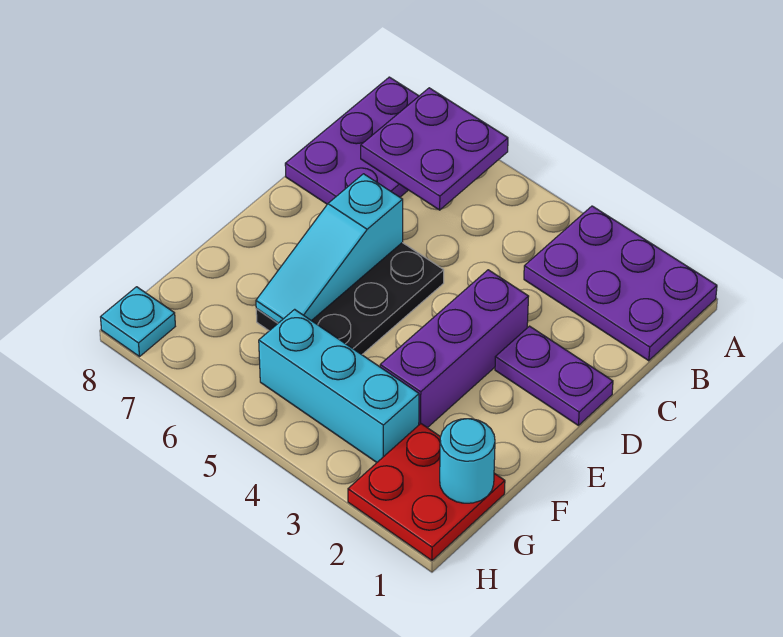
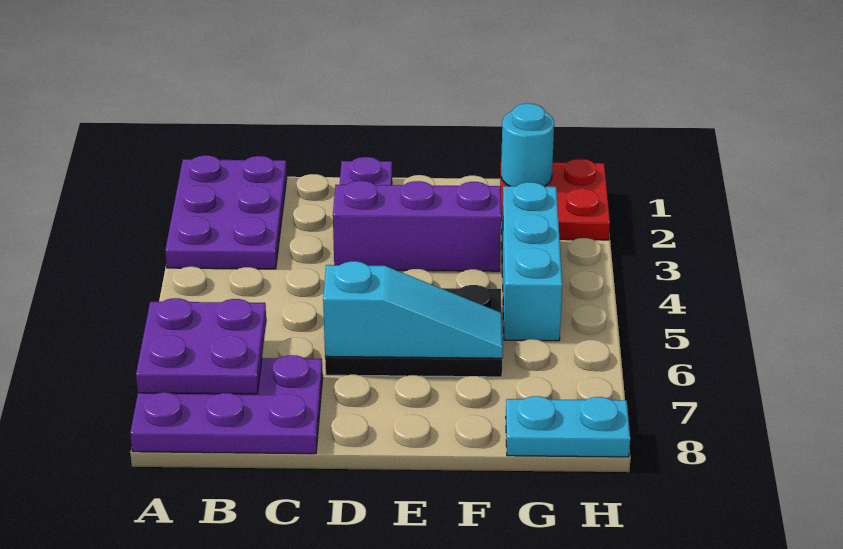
cyan 1x1 plate [101,287,175,357] -> cyan 1x2 plate [506,396,630,457]

